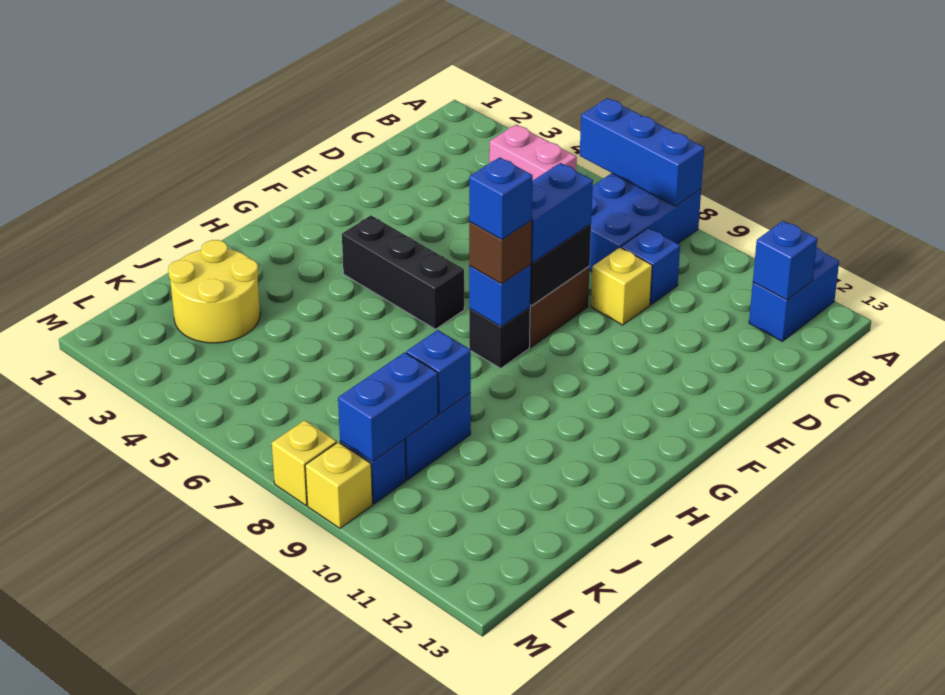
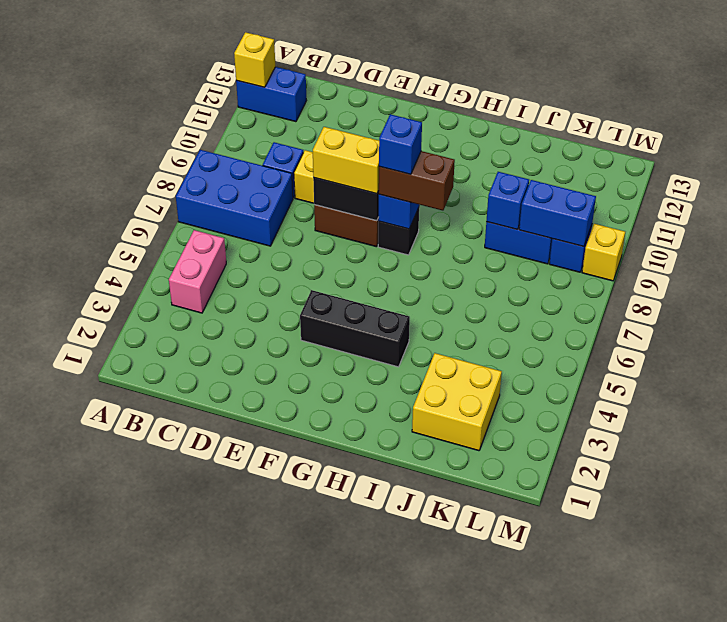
blue 1x3 brick [580,98,704,206] -> none
blue 1x1 brick [753,221,817,300] -> none
blue 1x2 brick [531,163,593,263] -> yellow 1x2 brick [313,127,379,194]
black 1x3 brick [342,216,464,329] -> black 1x3 brick turned to [300,290,410,367]
brown 1x1 brick [469,220,532,284] -> brown 1x2 brick [379,151,455,211]
yellow 2x2 round brick [168,240,260,343] -> yellow 2x2 brick [412,353,502,451]
yellow 1x1 brick [272,420,337,506] -> yellow 1x1 brick moved to [234,32,275,87]

